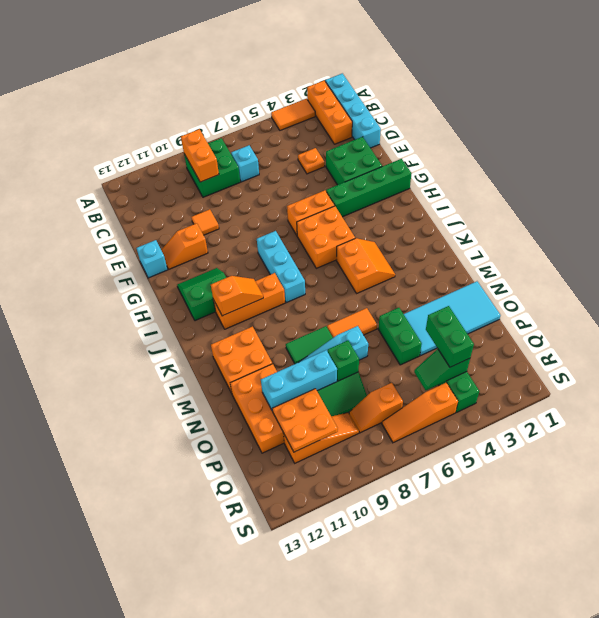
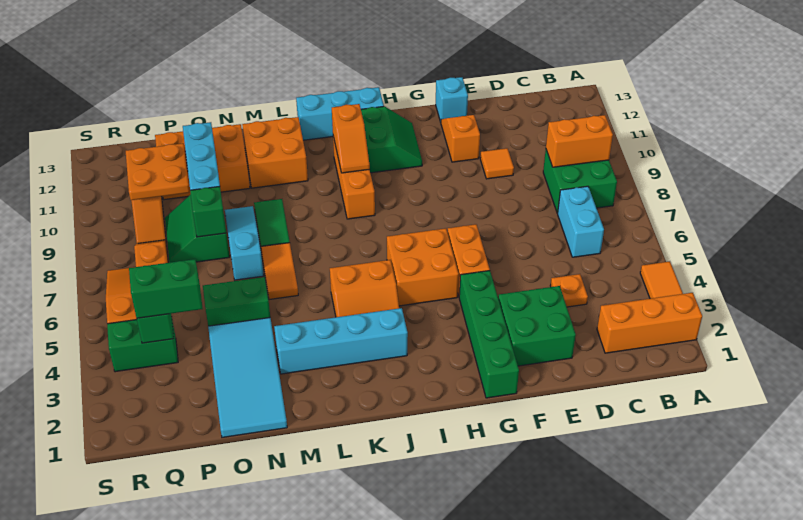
cyan 1x4 brick [325,73,381,148] -> cyan 1x4 brick moved to [274,308,408,374]
cyan 1x1 brick [231,145,259,182] -> cyan 1x2 brick [558,186,604,257]
cyan 1x3 brick [256,231,305,303] -> cyan 1x3 brick moved to [296,87,384,140]

